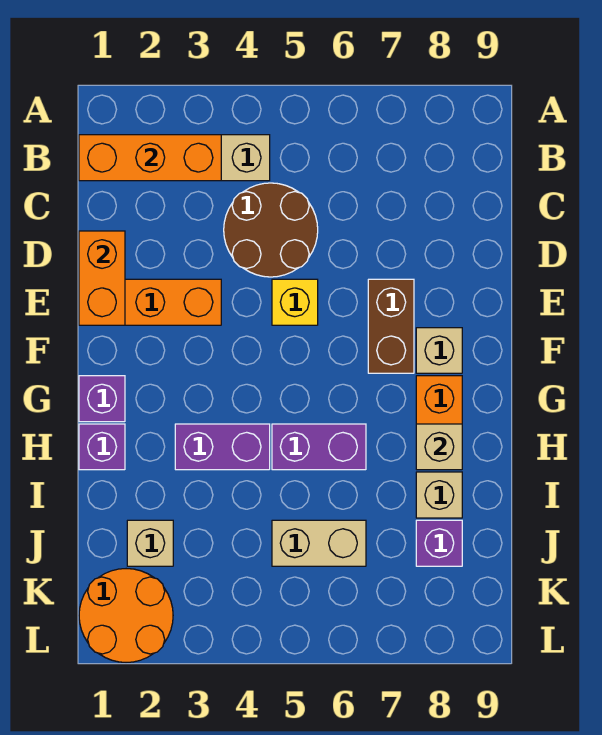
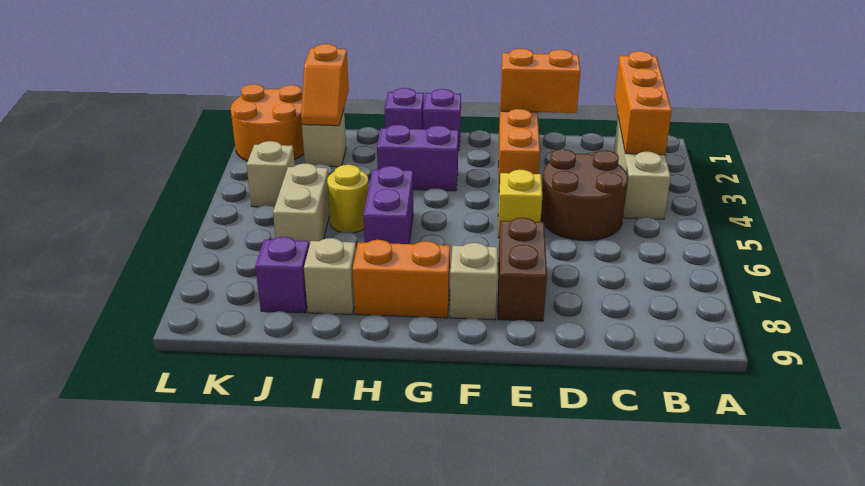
brown 1x2 brick [368,279,414,373] -> brown 1x2 brick turned to [498,218,547,321]
purple 1x2 brick [175,424,270,470] -> purple 1x2 brick turned to [377,125,458,191]
tan 1x1 brick [416,424,462,470] -> tan 1x1 brick moved to [246,141,295,207]
none -> yellow 1x1 round brick [327,165,369,233]
none -> orange 1x2 slope [301,44,349,126]

